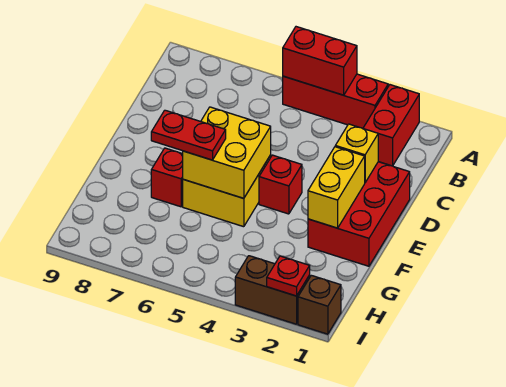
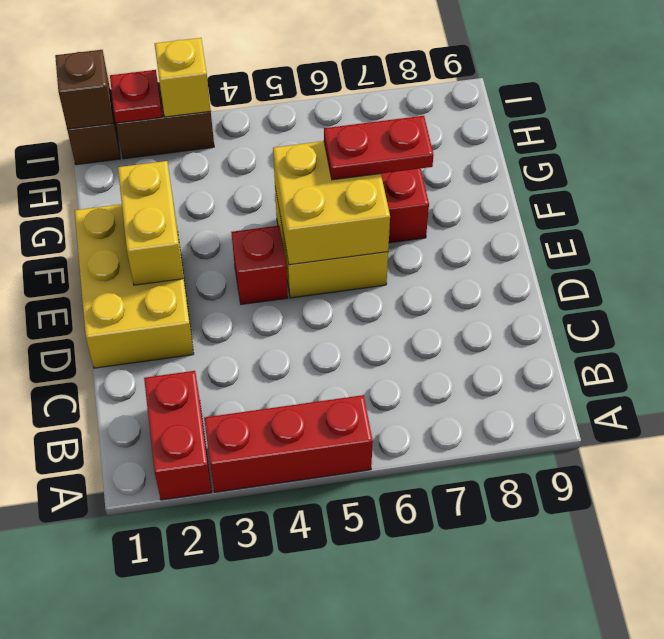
red 1x2 brick [283,27,357,95] -> none
red 2x3 brick [308,162,410,266] -> yellow 2x3 brick [74,204,194,368]
yellow 1x1 brick [335,124,378,182] -> yellow 1x1 brick moved to [155,38,211,117]
none -> brown 1x1 brick [55,50,114,129]

